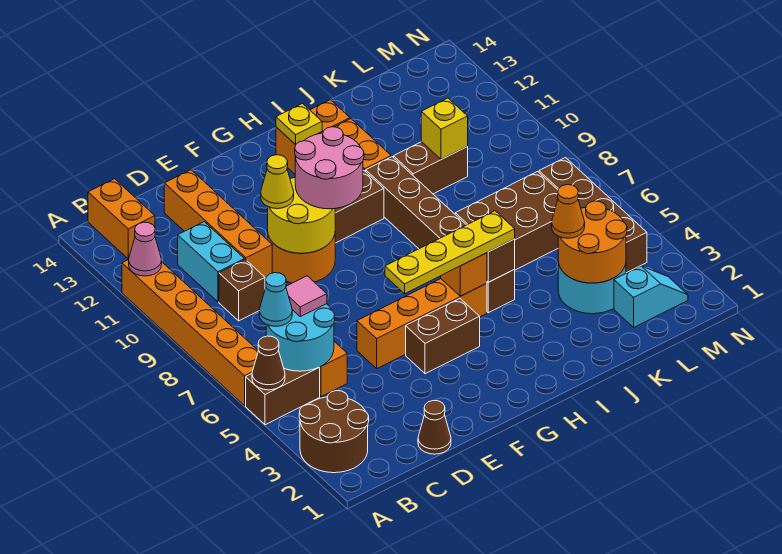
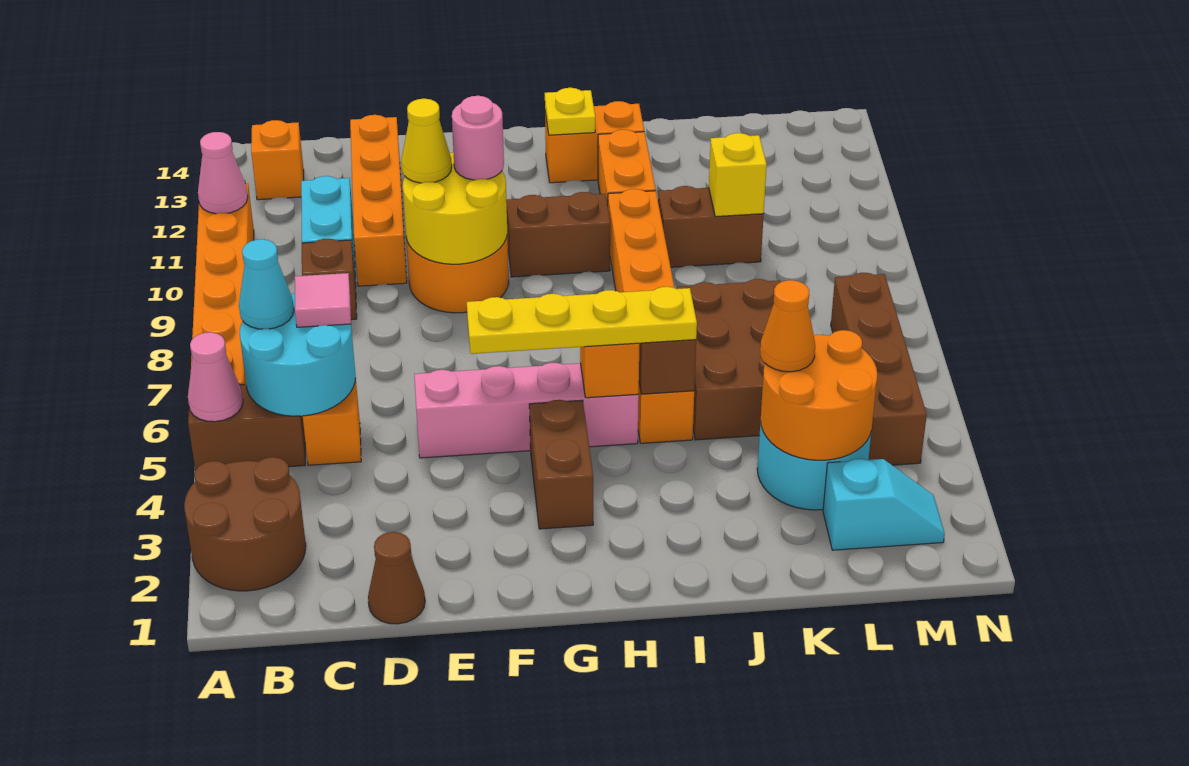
brown 1x1 cone [252,336,285,390] -> pink 1x1 cone [188,332,243,422]
orange 1x2 brick [88,179,155,259] -> orange 1x1 brick [251,120,304,200]
orange 1x4 brick [357,279,487,368] -> pink 1x4 brick [414,363,639,458]
brown 1x2 brick [406,299,480,374] -> brown 1x2 brick turned to [529,400,593,529]
pink 2x2 round brick [295,127,364,209] -> pink 1x1 round brick [452,96,504,180]
brown 1x6 brick [366,157,515,313] -> orange 1x6 brick [608,189,694,443]
brown 2x3 brick [455,172,558,270] -> brown 2x3 brick turned to [677,279,780,440]

